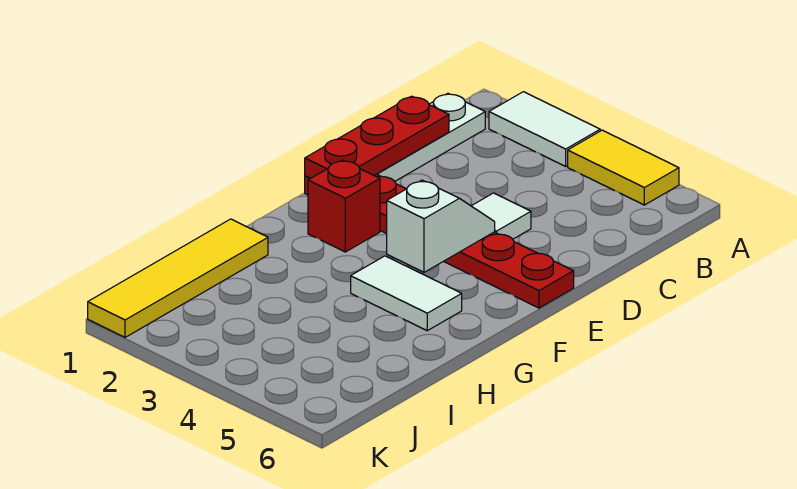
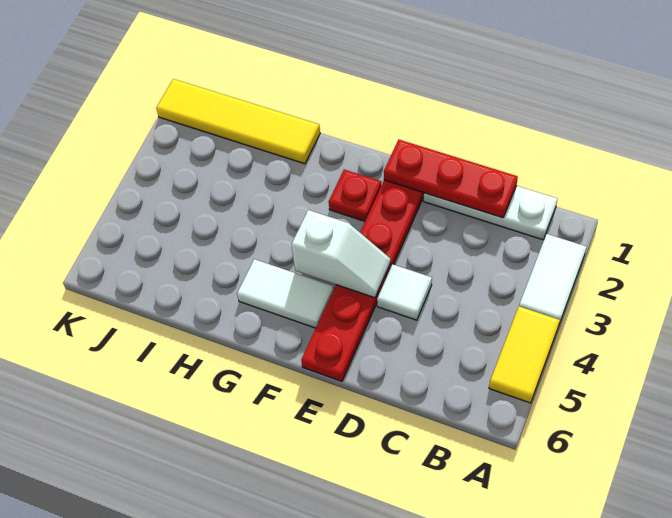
red 1x1 brick [308,160,380,252] -> red 1x1 plate [329,170,381,221]
white 1x2 tile [351,256,462,331] -> white 1x2 tile turned to [237,259,333,328]

